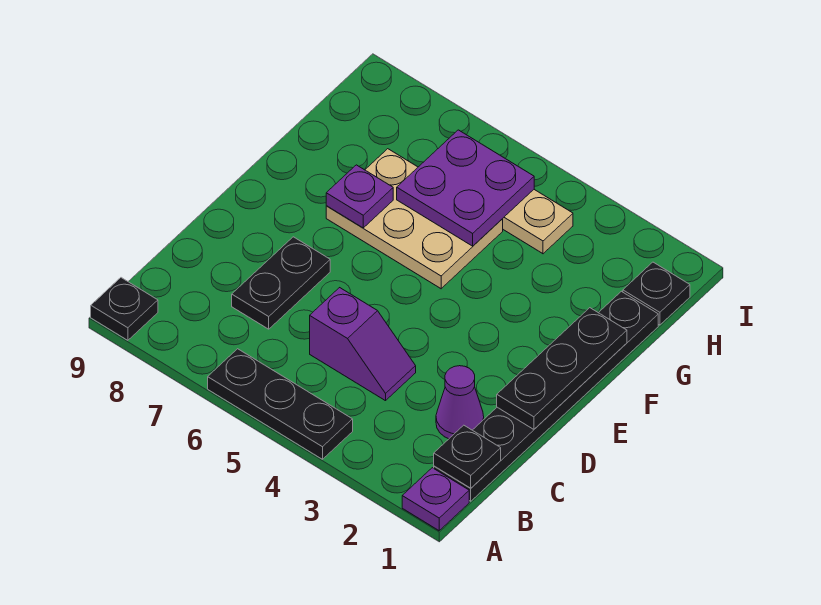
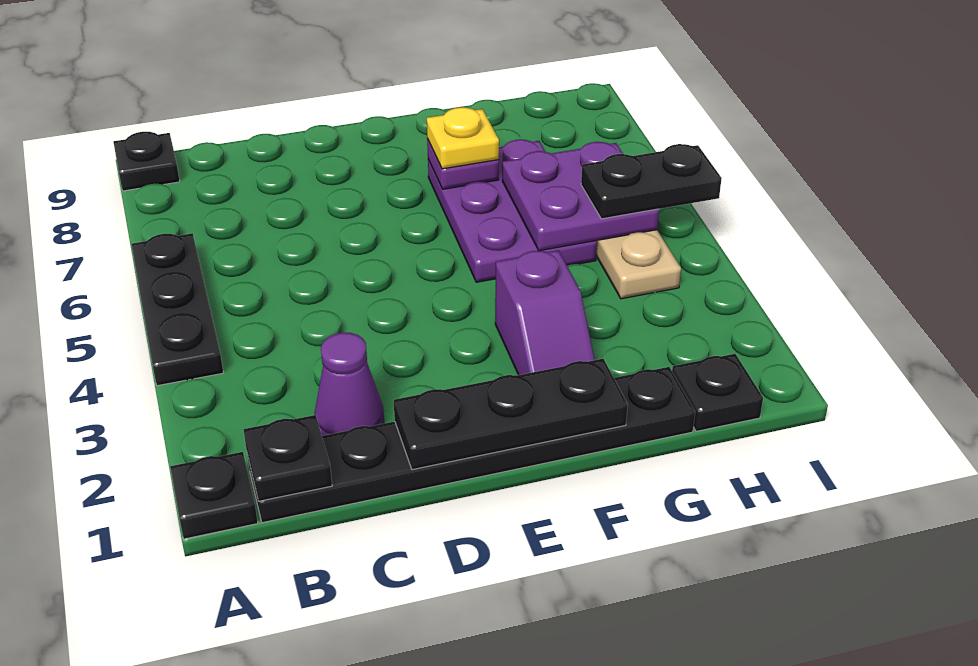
purple 1x1 plate [402,468,469,531] -> black 1x1 plate [170,452,258,539]
purple 1x2 slope [310,288,416,401] -> purple 1x2 slope moved to [495,250,595,375]
black 1x2 plate [232,237,330,329] -> black 1x2 plate moved to [581,144,722,219]
tan 2x3 plate [326,149,503,289] -> purple 2x3 plate [428,139,597,282]
none -> yellow 1x1 plate [427,107,499,169]

